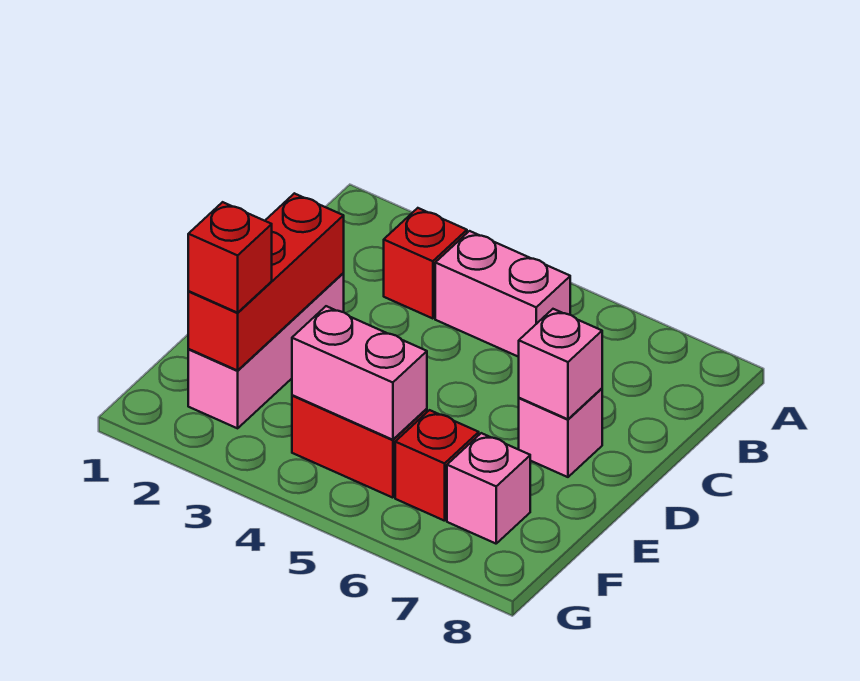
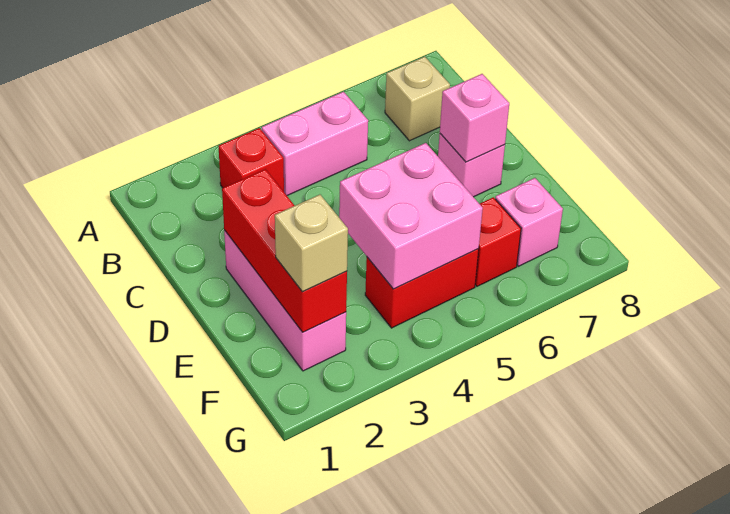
none -> tan 1x1 brick [385,57,450,141]
red 1x1 brick [188,202,272,313] -> tan 1x1 brick [275,195,348,292]
pink 1x2 brick [292,306,427,440] -> pink 2x2 brick [339,143,483,289]

